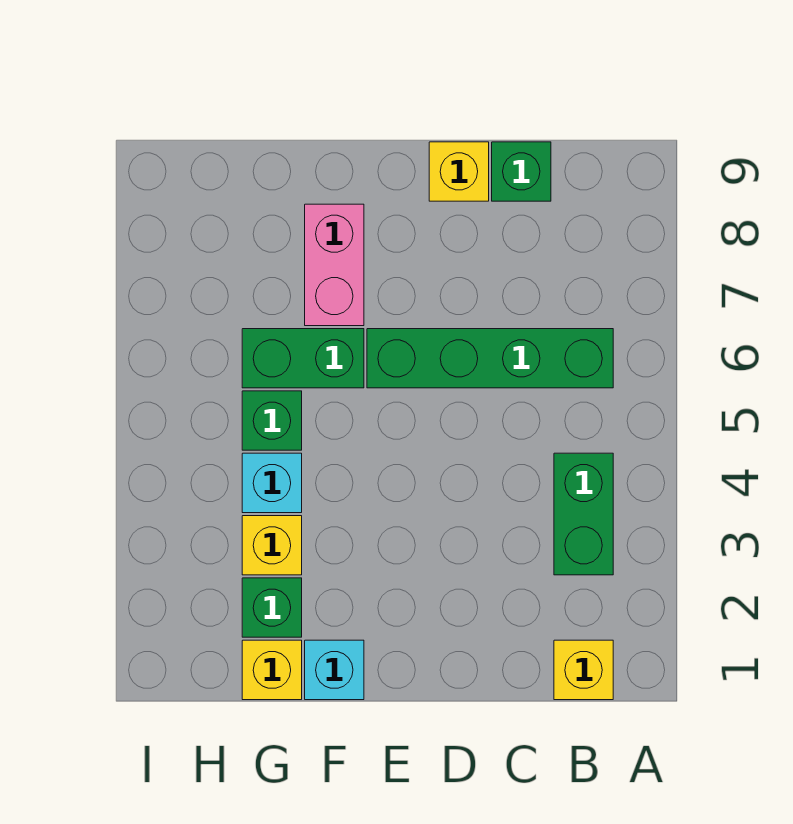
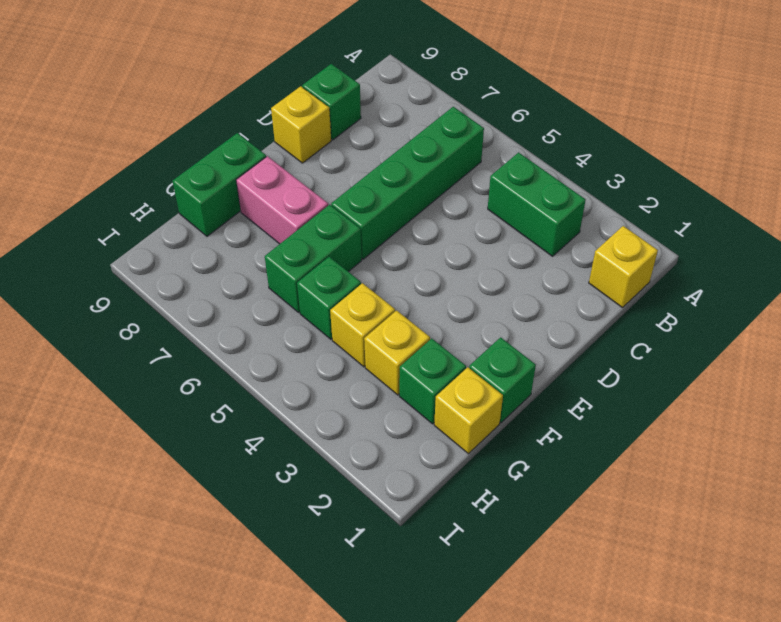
cyan 1x1 brick [305,640,364,700] -> green 1x1 brick [469,337,536,423]
none -> green 1x2 brick [173,133,266,236]
cyan 1x1 brick [242,453,302,513] -> yellow 1x1 brick [330,283,395,367]

